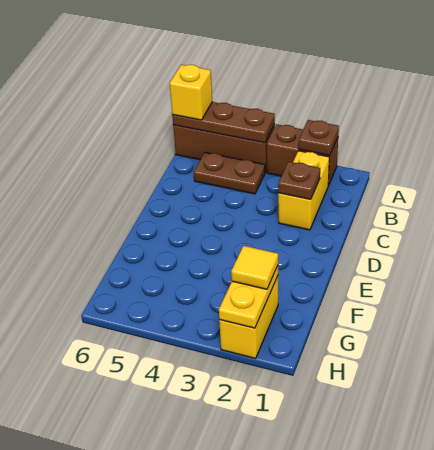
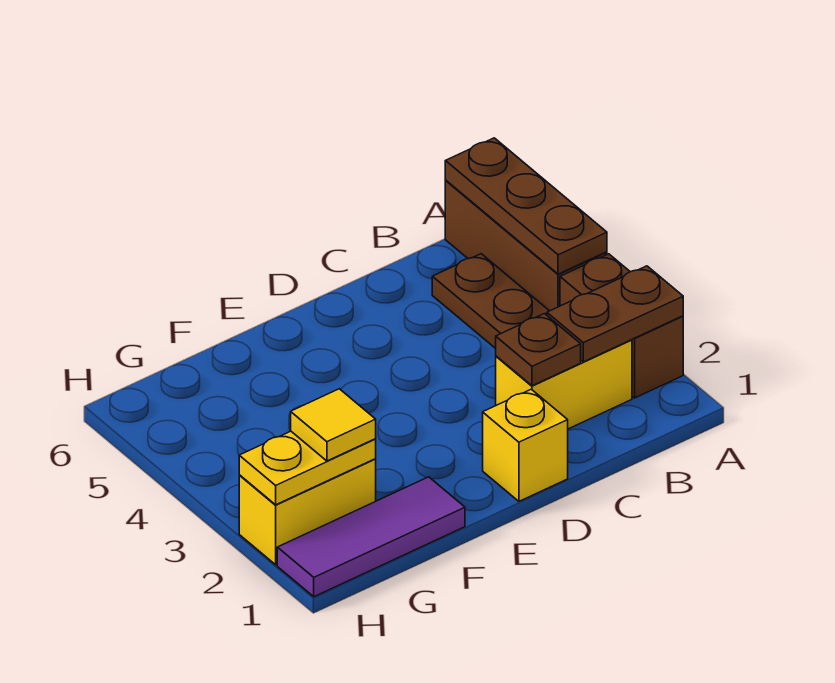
brown 1x1 plate [299,120,339,156] -> brown 1x2 plate [547,266,683,362]
yellow 1x1 brick [170,65,212,120] -> yellow 1x1 brick moved to [483,389,568,501]
none -> purple 1x3 tile [277,477,465,597]

